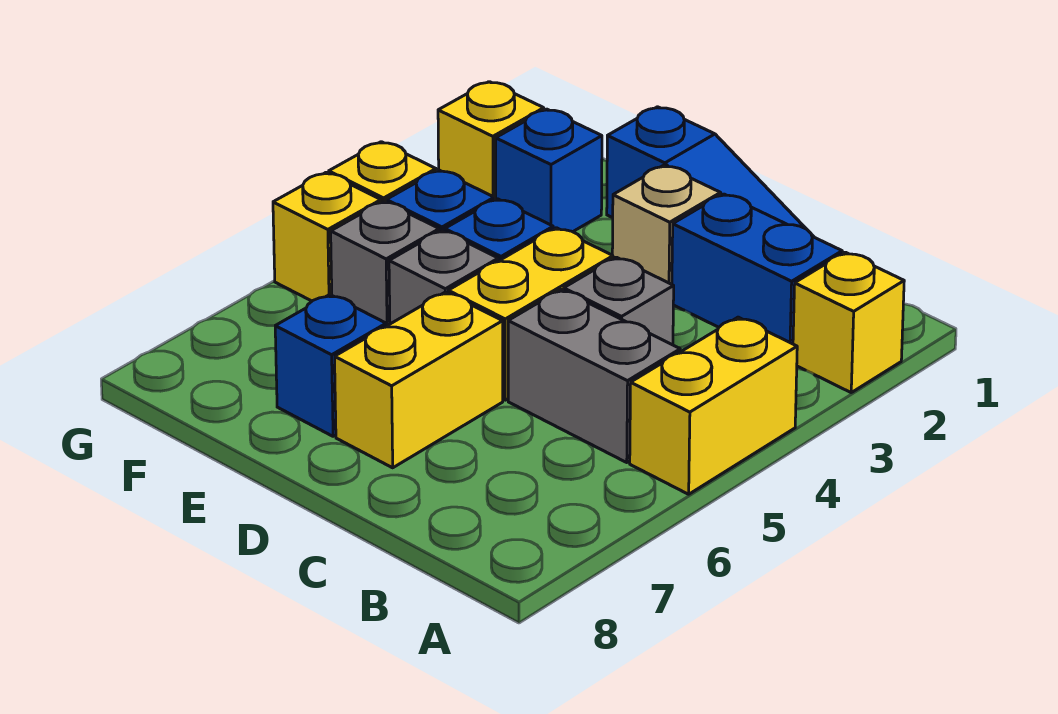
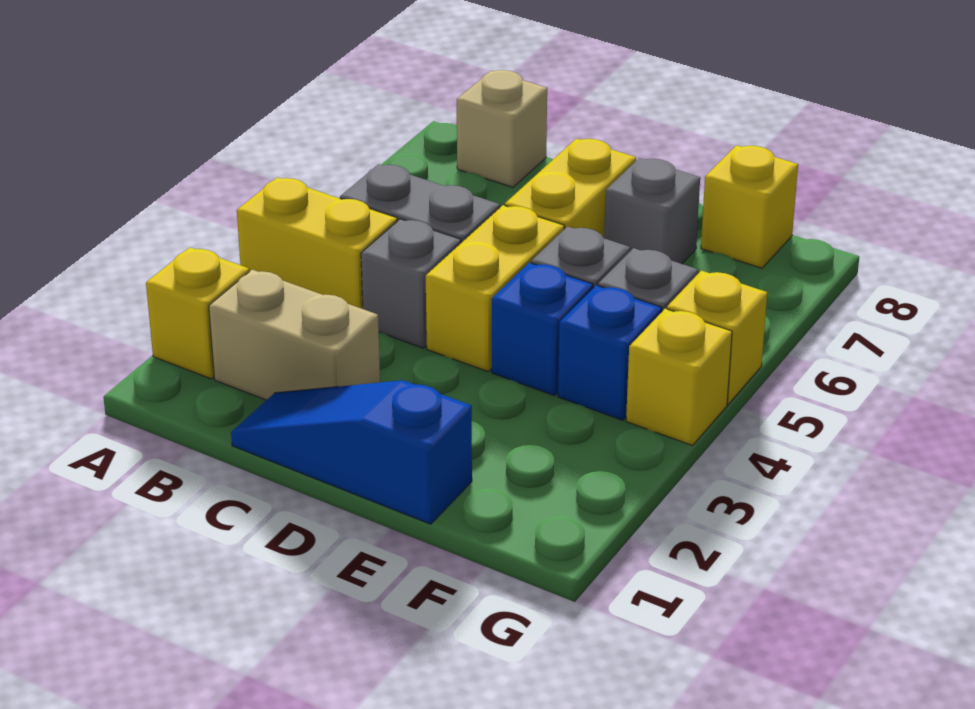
yellow 1x2 brick [630,317,797,494] -> yellow 1x2 brick turned to [237,177,397,309]
blue 1x2 brick [672,194,842,344] -> tan 1x2 brick [209,270,380,400]
tan 1x1 brick [612,165,721,284] -> tan 1x1 brick moved to [457,70,547,187]
blue 1x1 brick [275,295,386,436] -> grey 1x1 brick [604,158,700,264]
blue 1x1 brick [496,109,602,232] -> none
yellow 1x1 brick [438,82,544,200] -> yellow 1x1 brick moved to [701,145,798,268]

